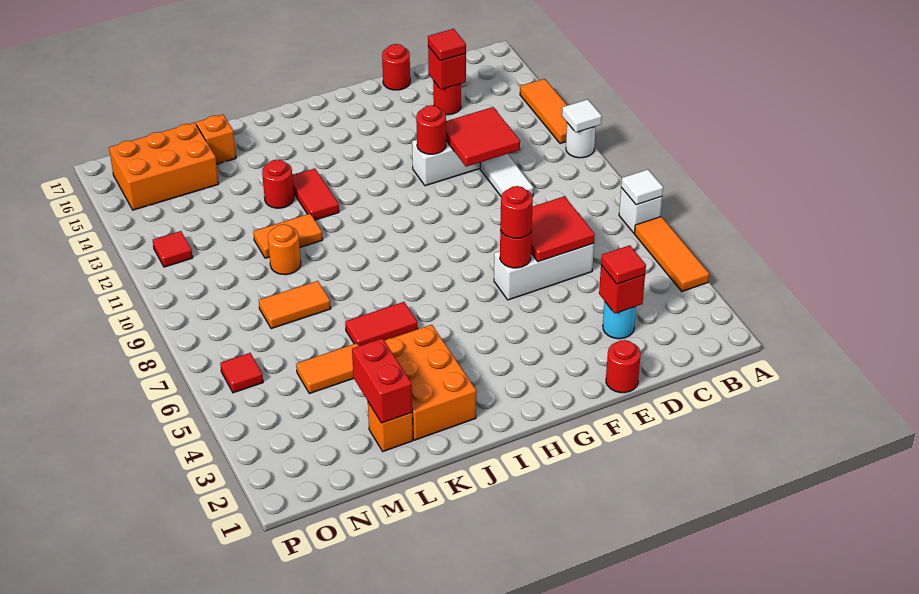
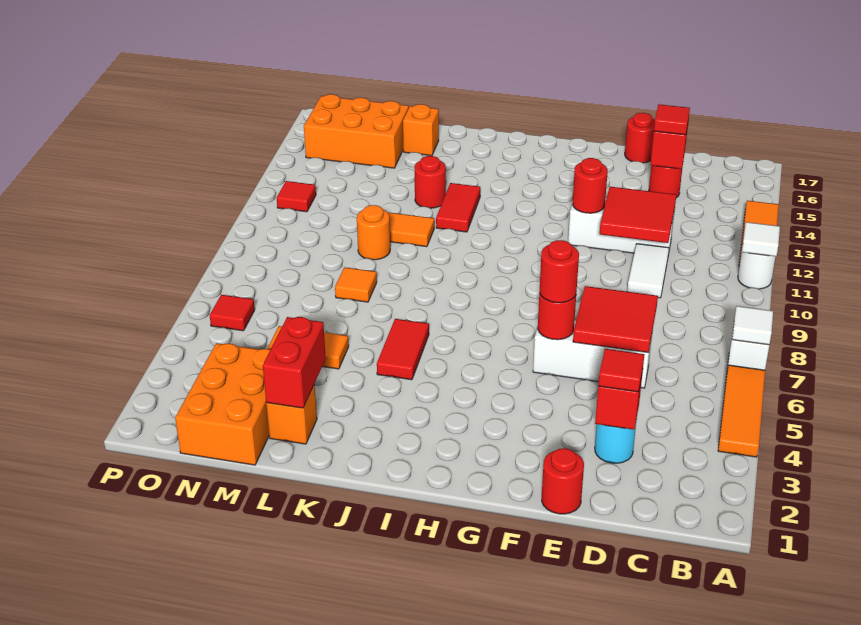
orange 2x3 brick [385,325,476,440] -> orange 2x3 brick moved to [175,343,270,465]
red 1x2 tile [345,302,418,346] -> red 1x2 tile turned to [377,319,429,380]
orange 1x2 tile [259,281,331,329] -> orange 1x1 tile [335,267,377,302]

